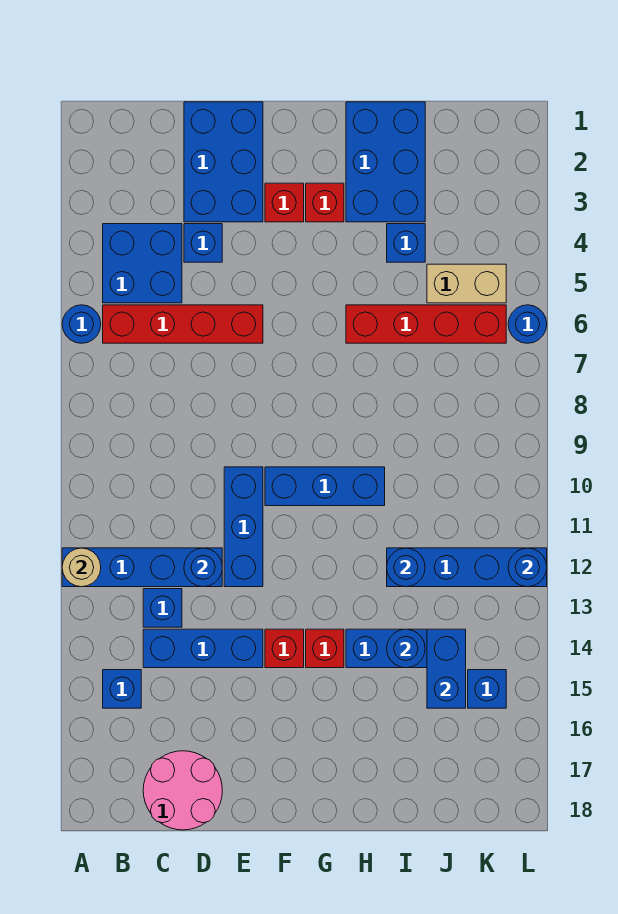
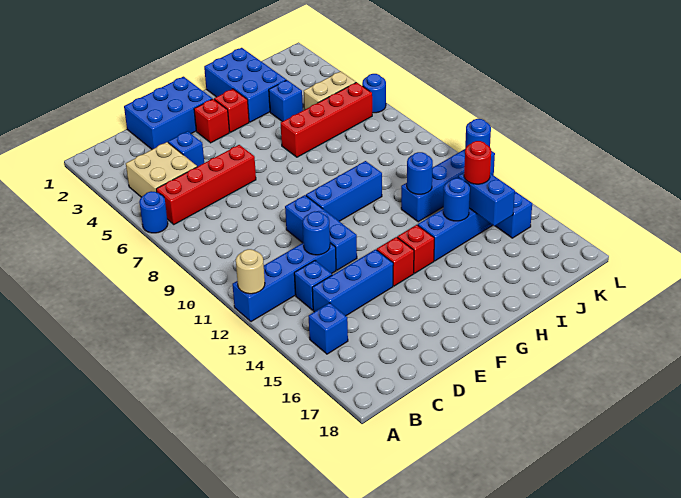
blue 2x2 brick [103,224,182,303] -> tan 2x2 brick [126,142,197,197]
pink 2x2 round brick [143,751,222,830] -> none
blue 2x3 brick [184,102,263,222] -> blue 2x3 brick turned to [124,77,212,149]
none -> red 1x1 round brick [464,141,491,184]

